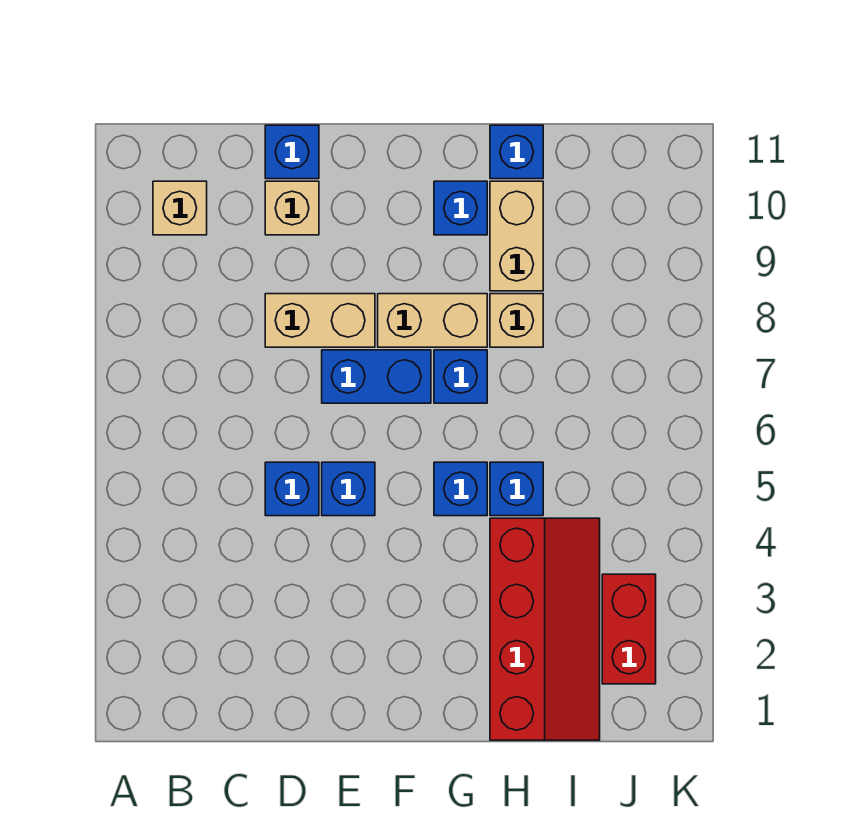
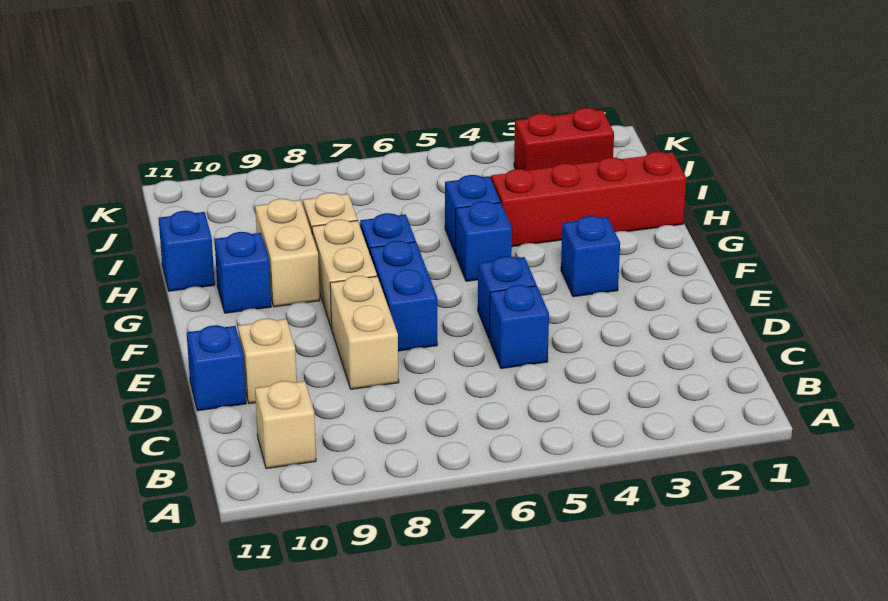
none -> blue 1x1 brick [561,216,620,297]
tan 1x2 brick [490,181,543,291] -> tan 1x2 brick turned to [255,199,320,307]

